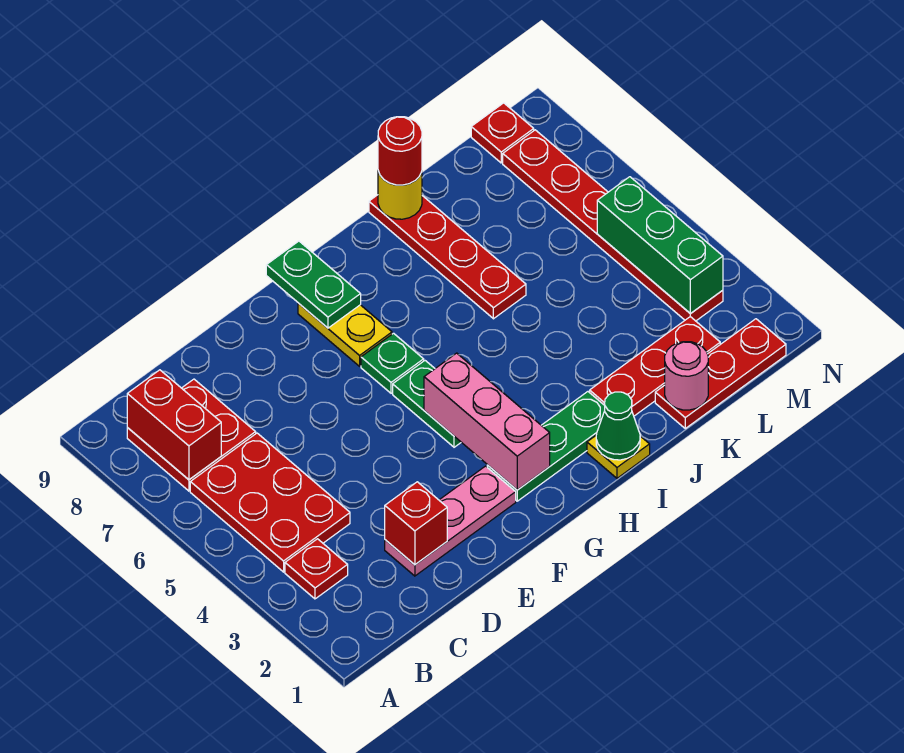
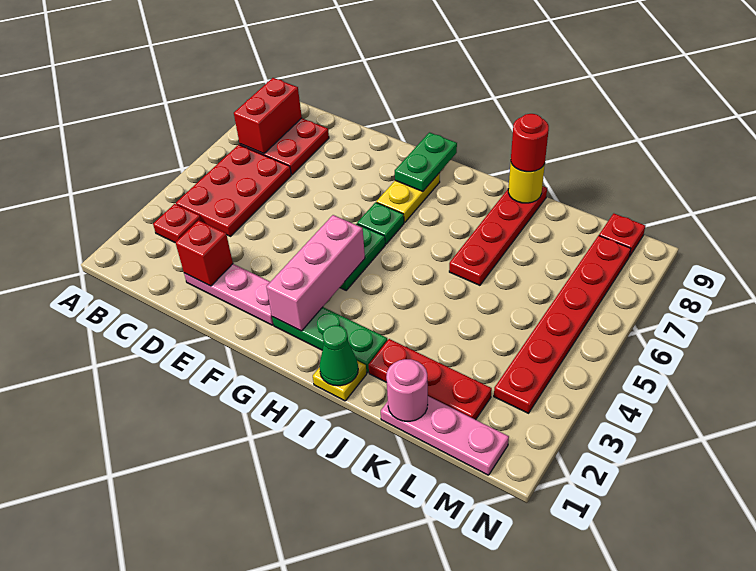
red 1x3 plate [655,319,786,428] -> pink 1x3 plate [381,396,509,475]
green 1x3 brick [597,177,723,314] -> none

